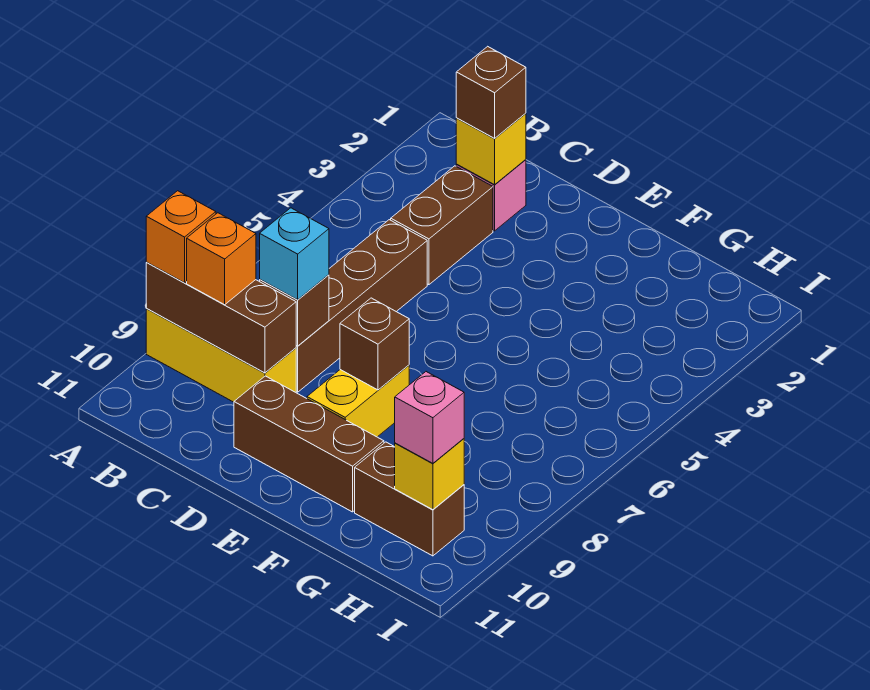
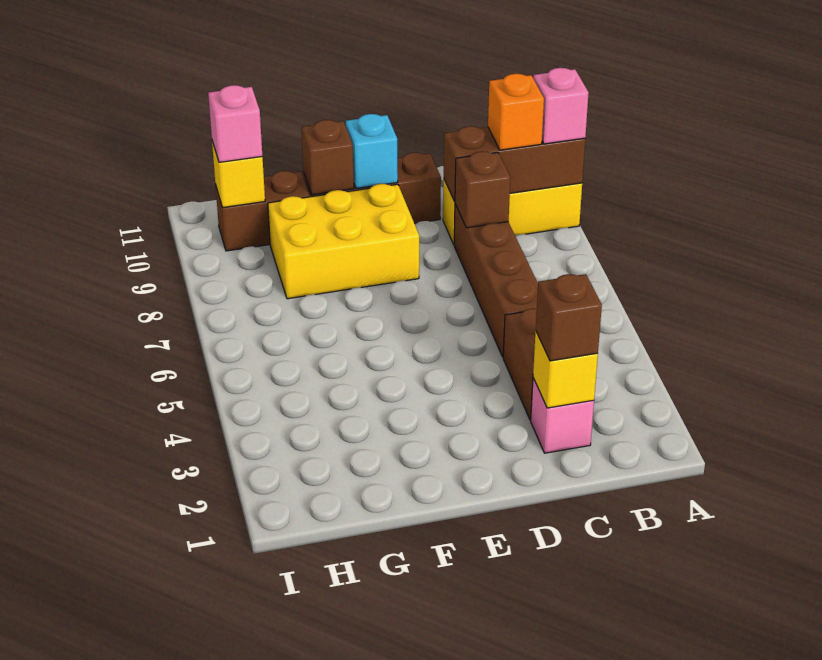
orange 1x1 brick [146,191,216,283] -> pink 1x1 brick [533,68,589,144]
cyan 1x1 brick [260,208,329,300] -> cyan 1x1 brick moved to [346,114,398,188]
yellow 1x2 brick [307,365,409,437] -> yellow 2x3 brick [268,184,419,299]
brown 1x1 brick [340,298,409,390] -> brown 1x1 brick moved to [301,120,354,195]

